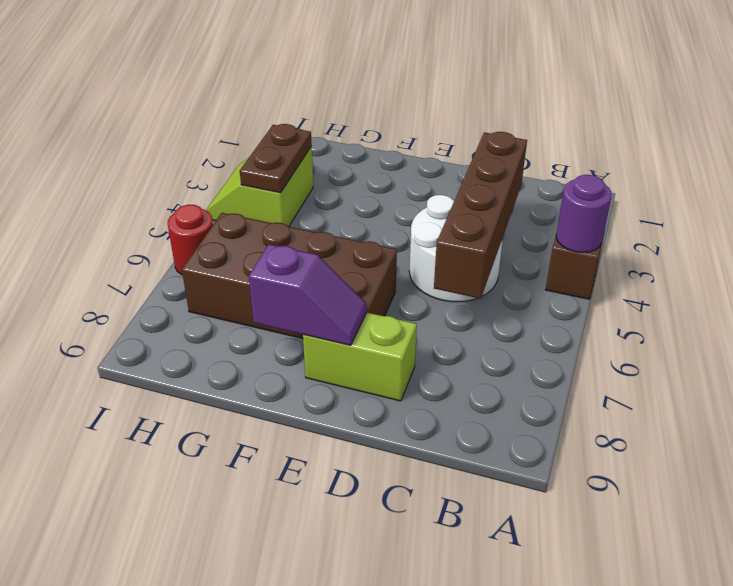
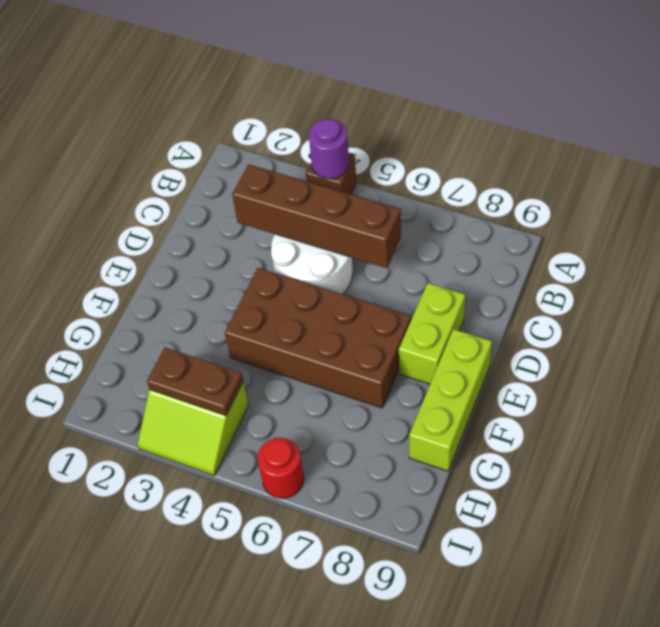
brown 2x4 brick [182,213,397,338] -> brown 2x4 brick turned to [225,268,411,408]
purple 1x2 slope [249,244,367,345] -> none
none -> lime 1x3 brick [409,329,492,471]

